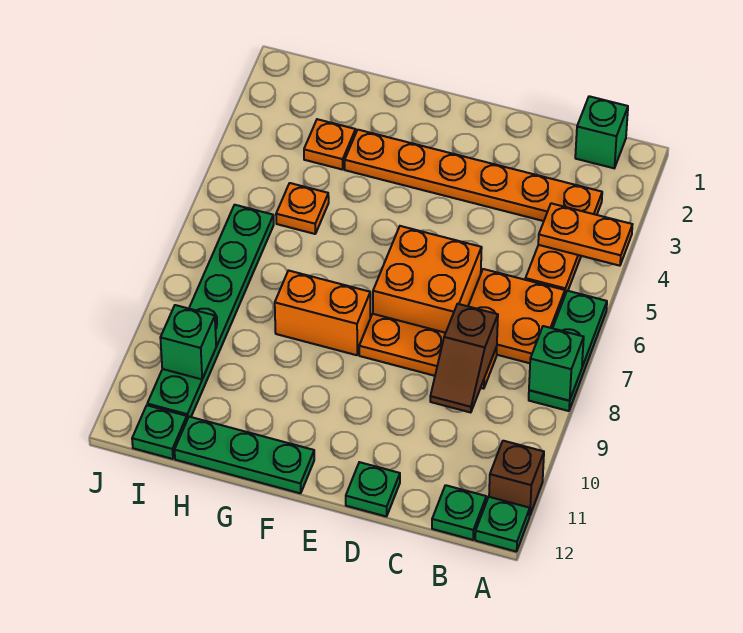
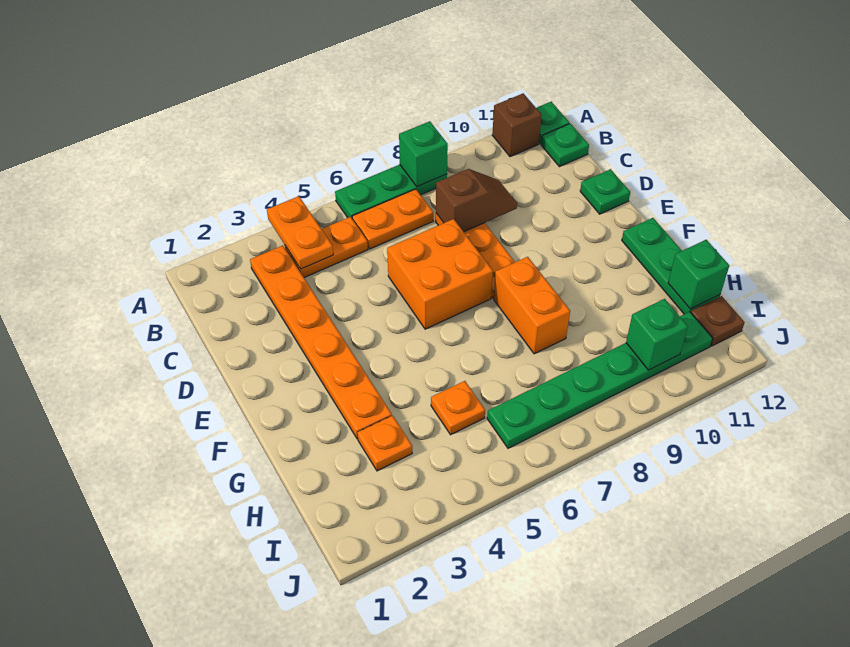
green 1x1 brick [575,96,628,168] -> green 1x1 brick moved to [668,240,729,309]
orange 2x2 plate [468,269,565,363] -> orange 1x2 plate [352,189,433,249]
green 1x1 plate [132,405,187,459] -> brown 1x1 plate [691,296,745,346]

